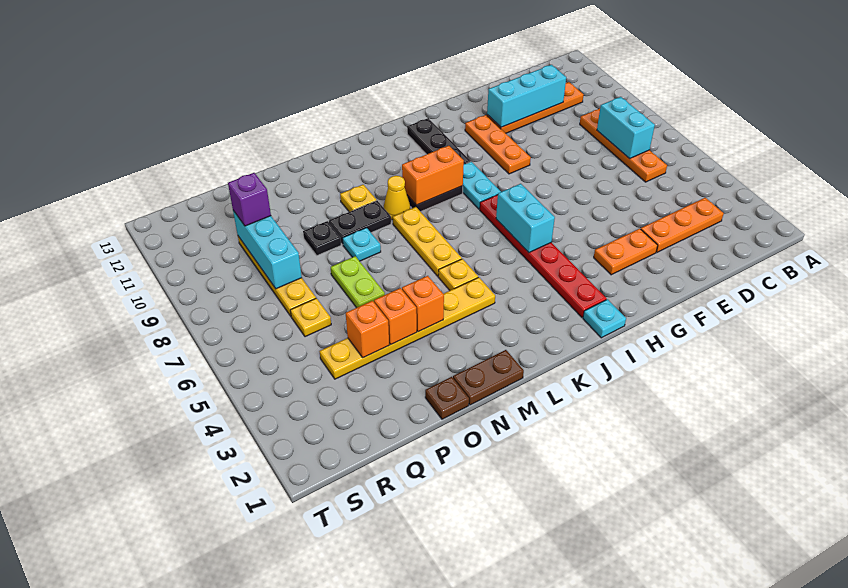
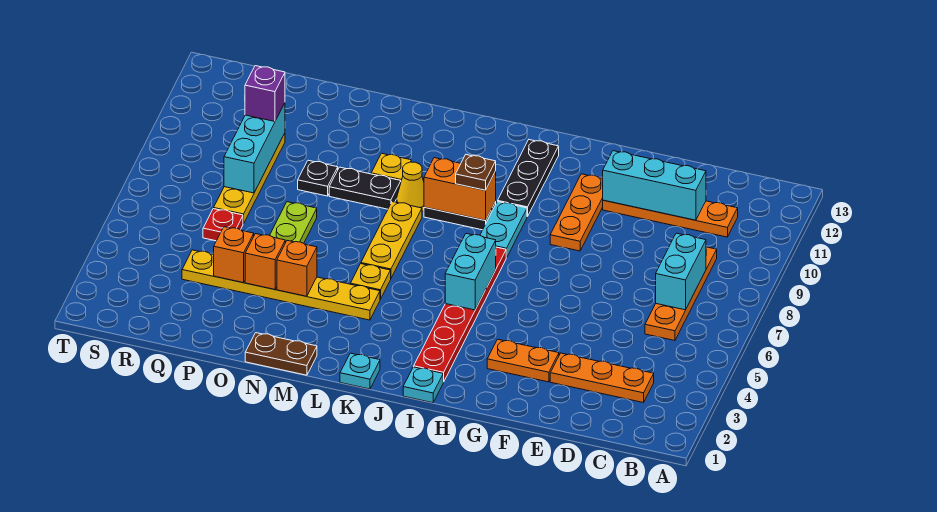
cyan 1x1 plate [342,228,381,261] -> cyan 1x1 plate moved to [340,353,380,389]
brown 1x1 plate [425,377,469,419] -> brown 1x1 plate moved to [456,155,496,190]
yellow 1x1 plate [290,298,331,337] -> red 1x1 plate [203,209,243,241]

